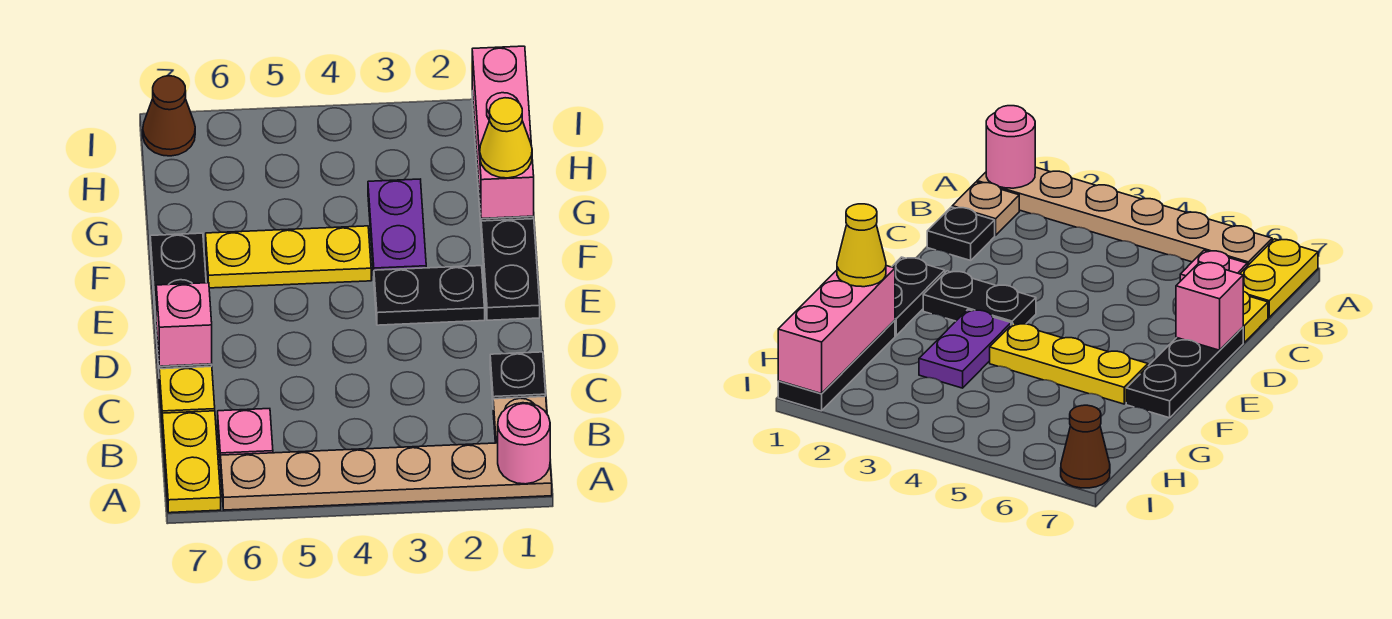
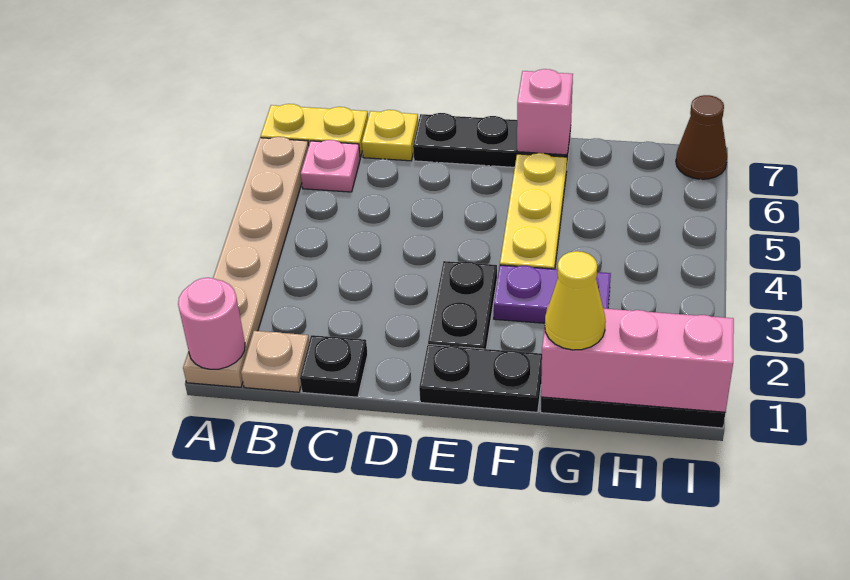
pink 1x1 brick [156,283,212,366] -> pink 1x1 brick moved to [517,69,573,155]

